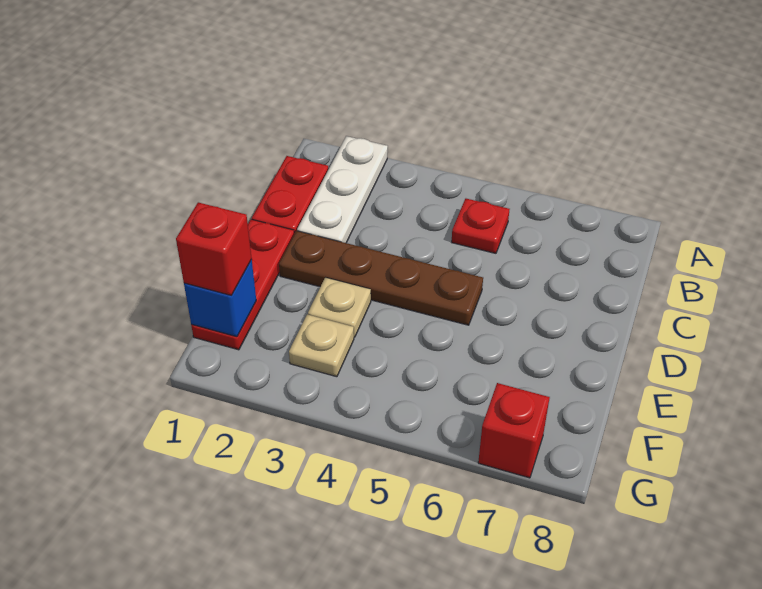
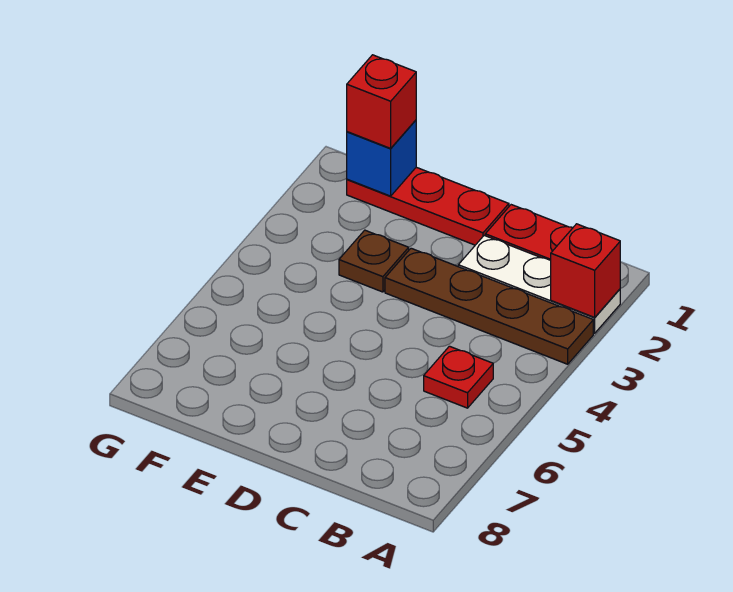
brown 1x4 plate [279,231,483,325] -> brown 1x4 plate turned to [385,248,593,364]
tan 1x1 plate [308,277,371,337] -> brown 1x1 plate [339,230,409,292]
tan 1x1 plate [289,314,354,377] -> none
red 1x1 brick [478,383,550,478] -> red 1x1 brick moved to [551,224,620,317]

